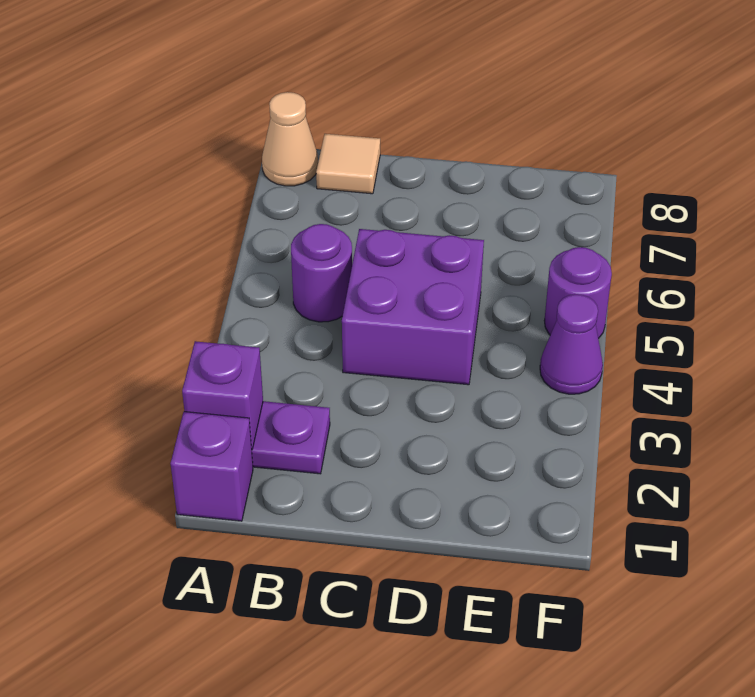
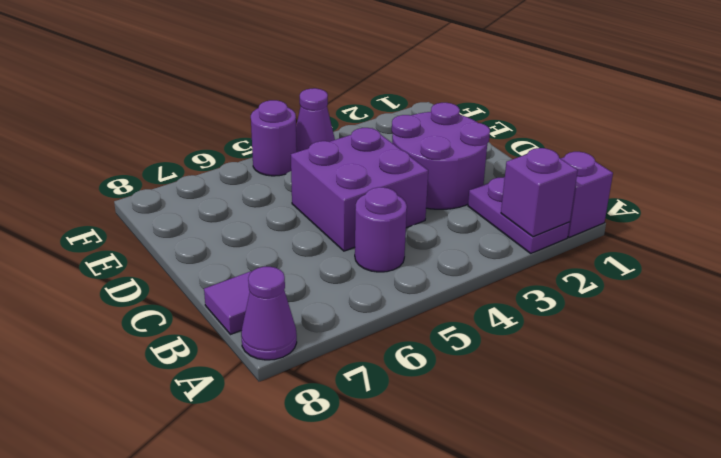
tan 1x1 cone [262,92,318,186] -> purple 1x1 cone [241,267,297,360]
tan 1x1 tile [316,134,380,194] -> purple 1x1 tile [204,271,251,335]
none -> purple 2x2 round brick [392,103,490,209]

